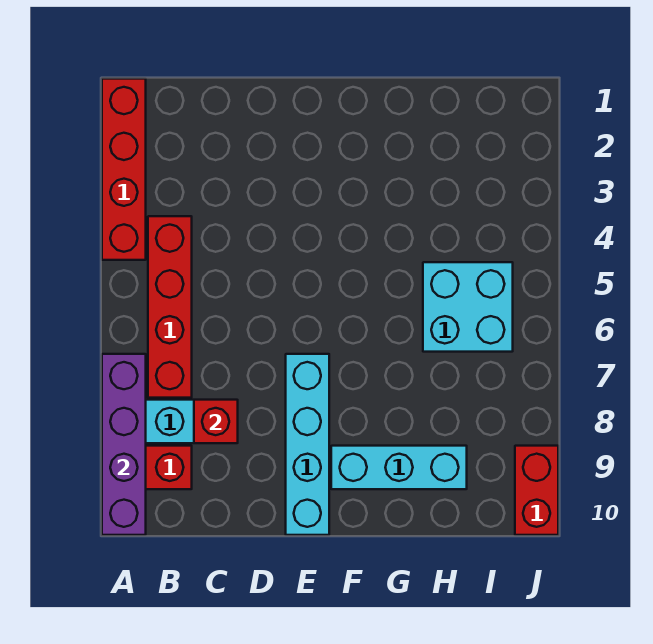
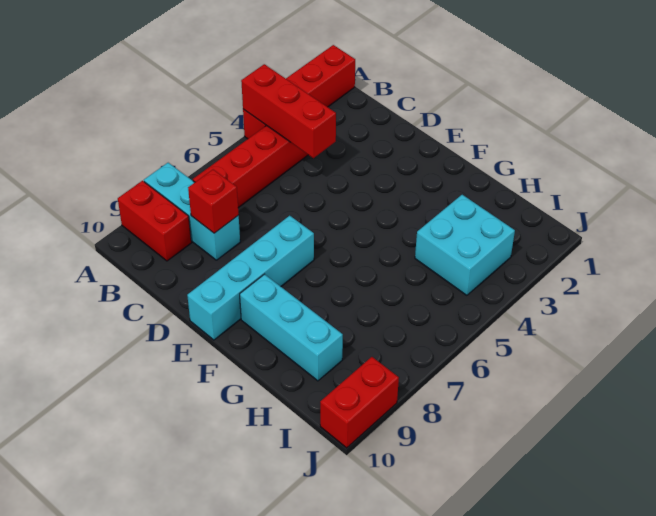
none -> red 1x3 brick [241,64,336,158]
purple 1x4 brick [102,354,146,535] -> none
cyan 2x2 brick [423,262,513,352] -> cyan 2x2 brick moved to [415,195,515,295]

